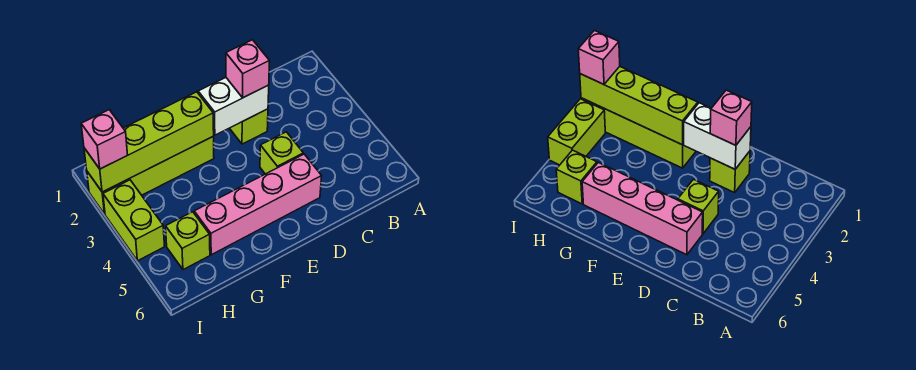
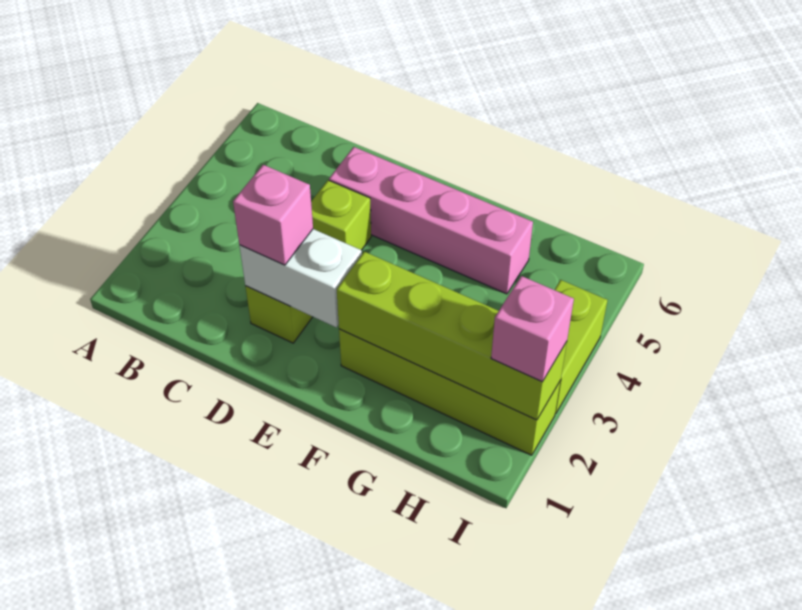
lime 1x1 brick [166,212,210,270] -> none

